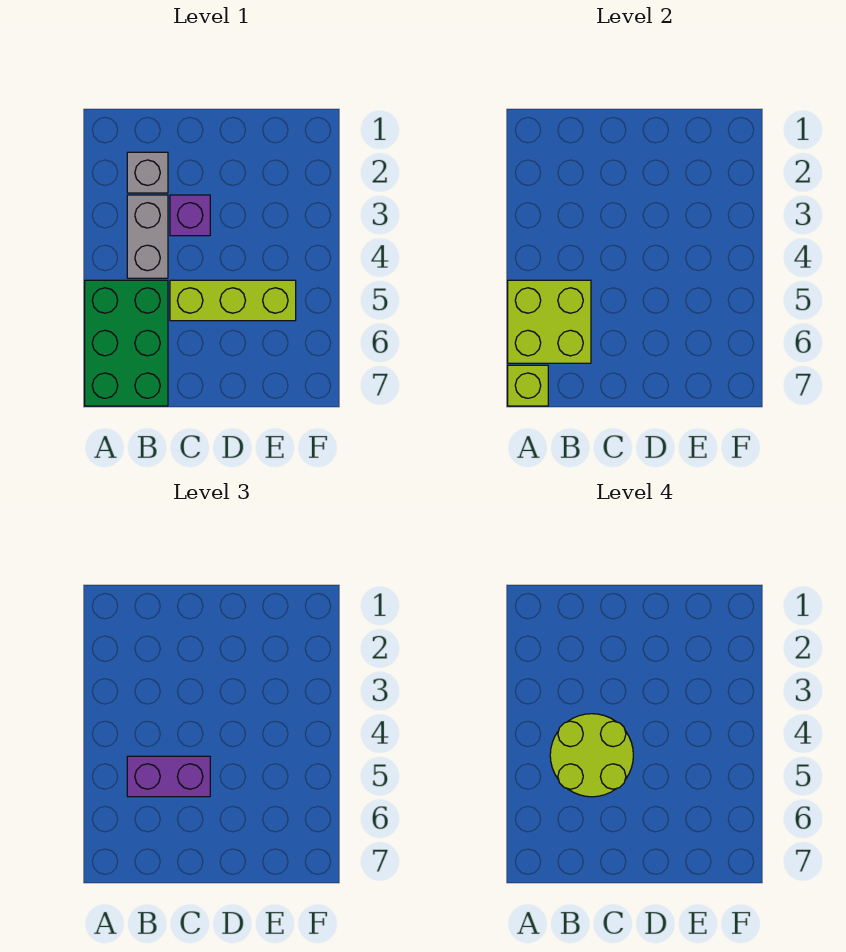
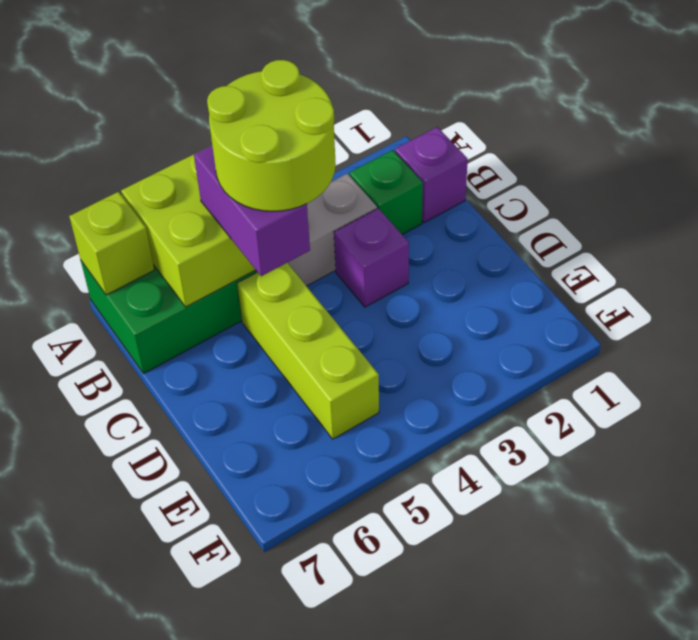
none -> purple 1x1 brick [395,127,468,223]
grey 1x1 brick [127,152,168,193] -> green 1x1 brick [350,150,423,234]

